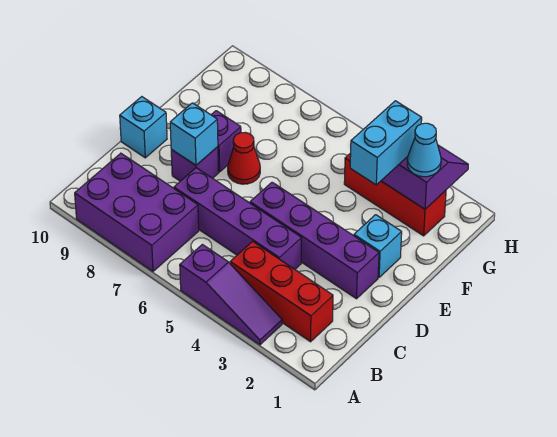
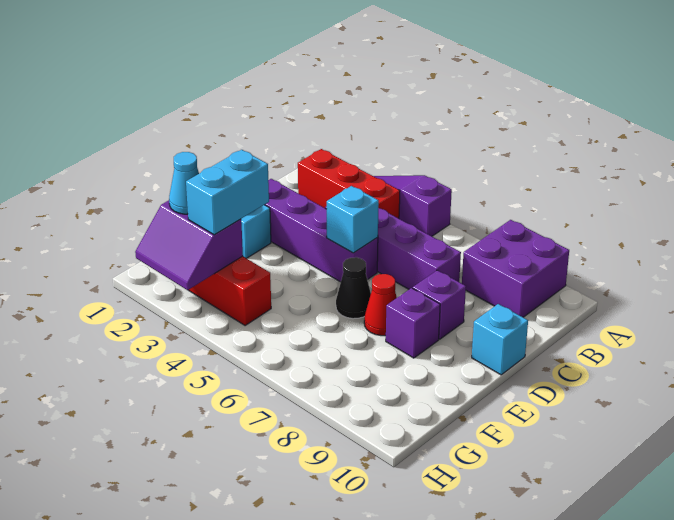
purple 2x3 brick [75,153,199,271] -> purple 2x2 brick [462,220,569,317]
cyan 1x1 brick [170,103,218,165] -> cyan 1x1 brick moved to [327,186,379,253]
none -> black 1x1 cone [336,257,371,319]

